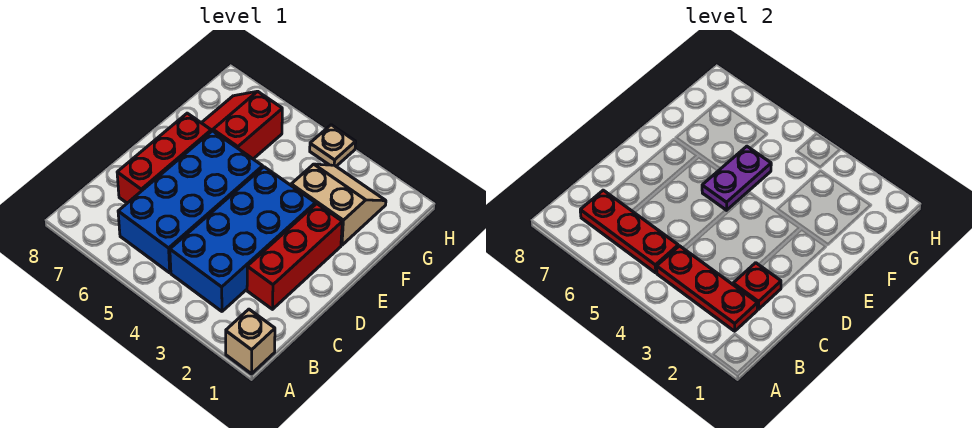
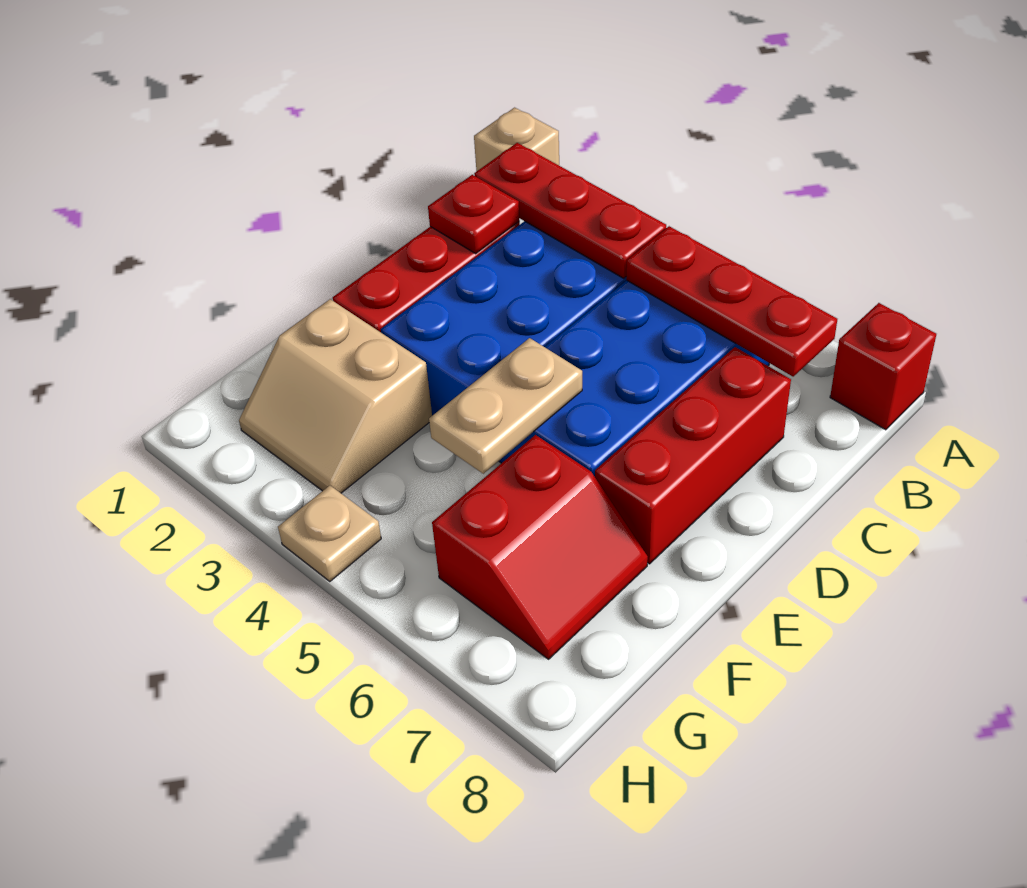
none -> red 1x1 brick [830,303,936,430]
purple 1x2 plate [702,146,771,210] -> tan 1x2 plate [429,338,582,474]

